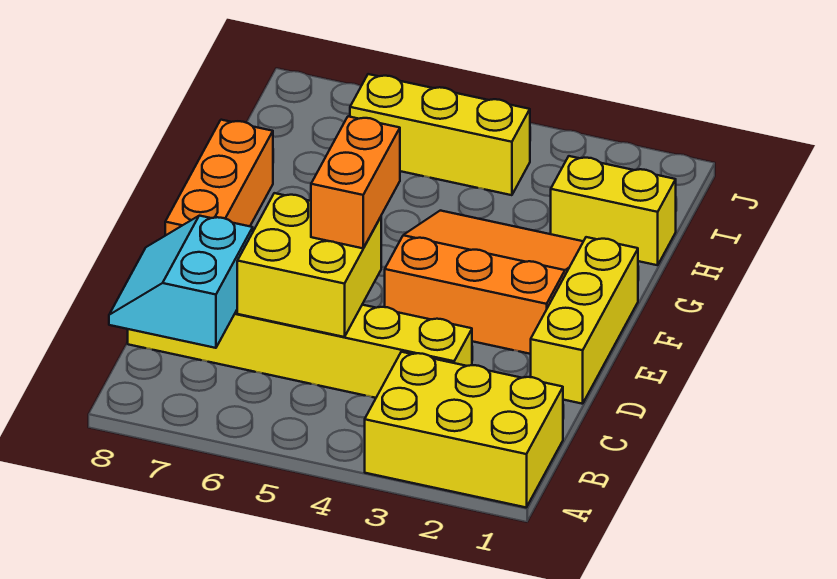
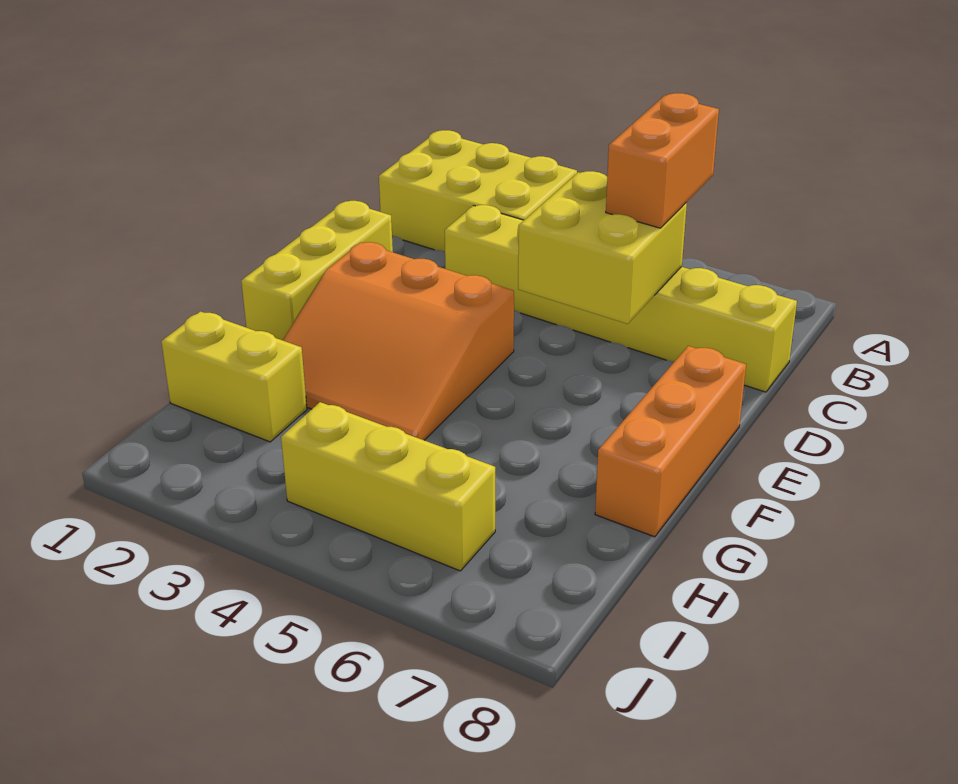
cyan 2x2 slope [109,216,253,348] -> none
orange 1x2 brick [311,116,400,248] -> orange 1x2 brick moved to [606,93,719,228]

